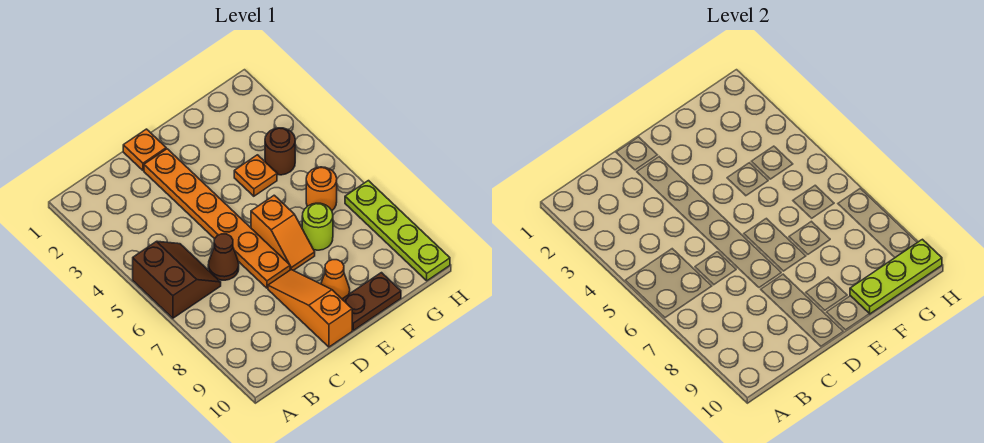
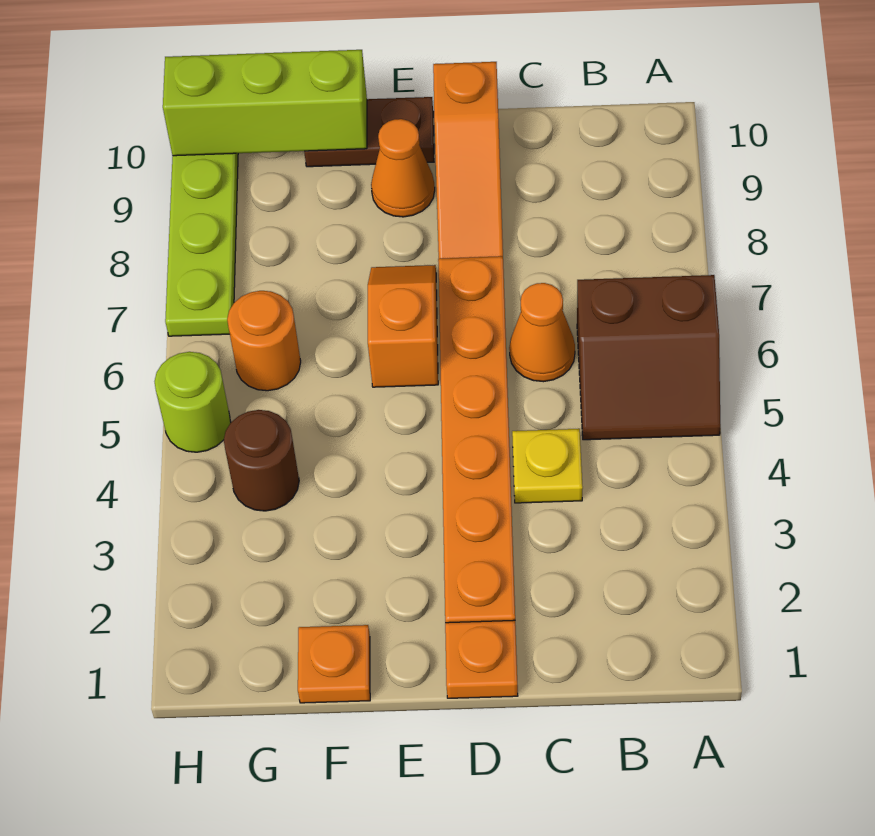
brown 2x2 slope [133,241,221,318] -> brown 2x2 slope turned to [577,275,720,440]
none -> yellow 1x1 plate [512,429,583,503]
brown 1x1 cone [208,234,239,280] -> orange 1x1 cone [509,283,575,382]
orange 1x1 plate [234,155,277,196] -> orange 1x1 plate moved to [298,625,370,703]
lime 1x1 round brick [302,203,333,250] -> lime 1x1 round brick moved to [155,352,231,452]
lime 1x3 plate [850,239,942,314] -> lime 1x3 brick [163,50,367,156]

